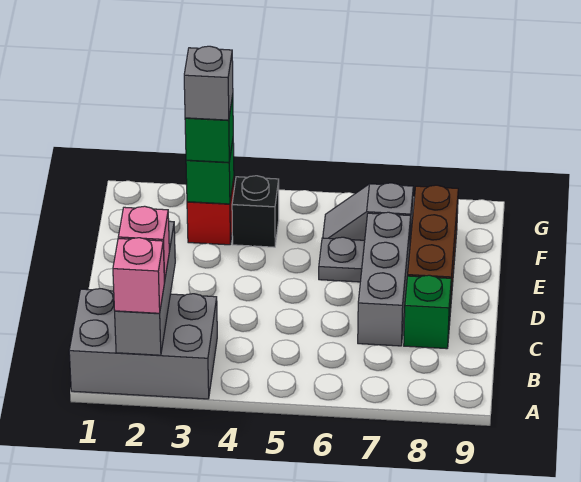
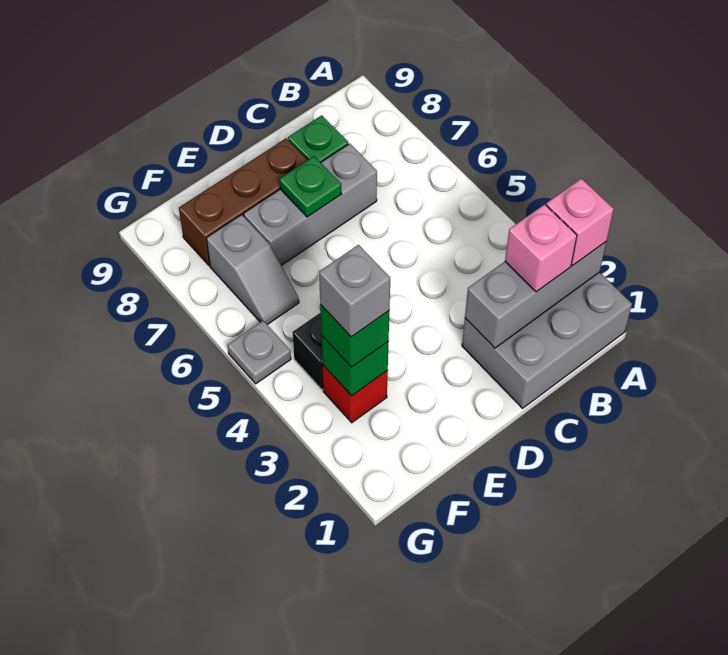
grey 2x3 brick [69,289,217,399] -> grey 2x3 brick turned to [462,272,632,408]
none -> green 1x1 plate [279,156,341,217]
grey 1x1 plate [319,237,365,282] -> grey 1x1 plate moved to [228,321,291,384]

